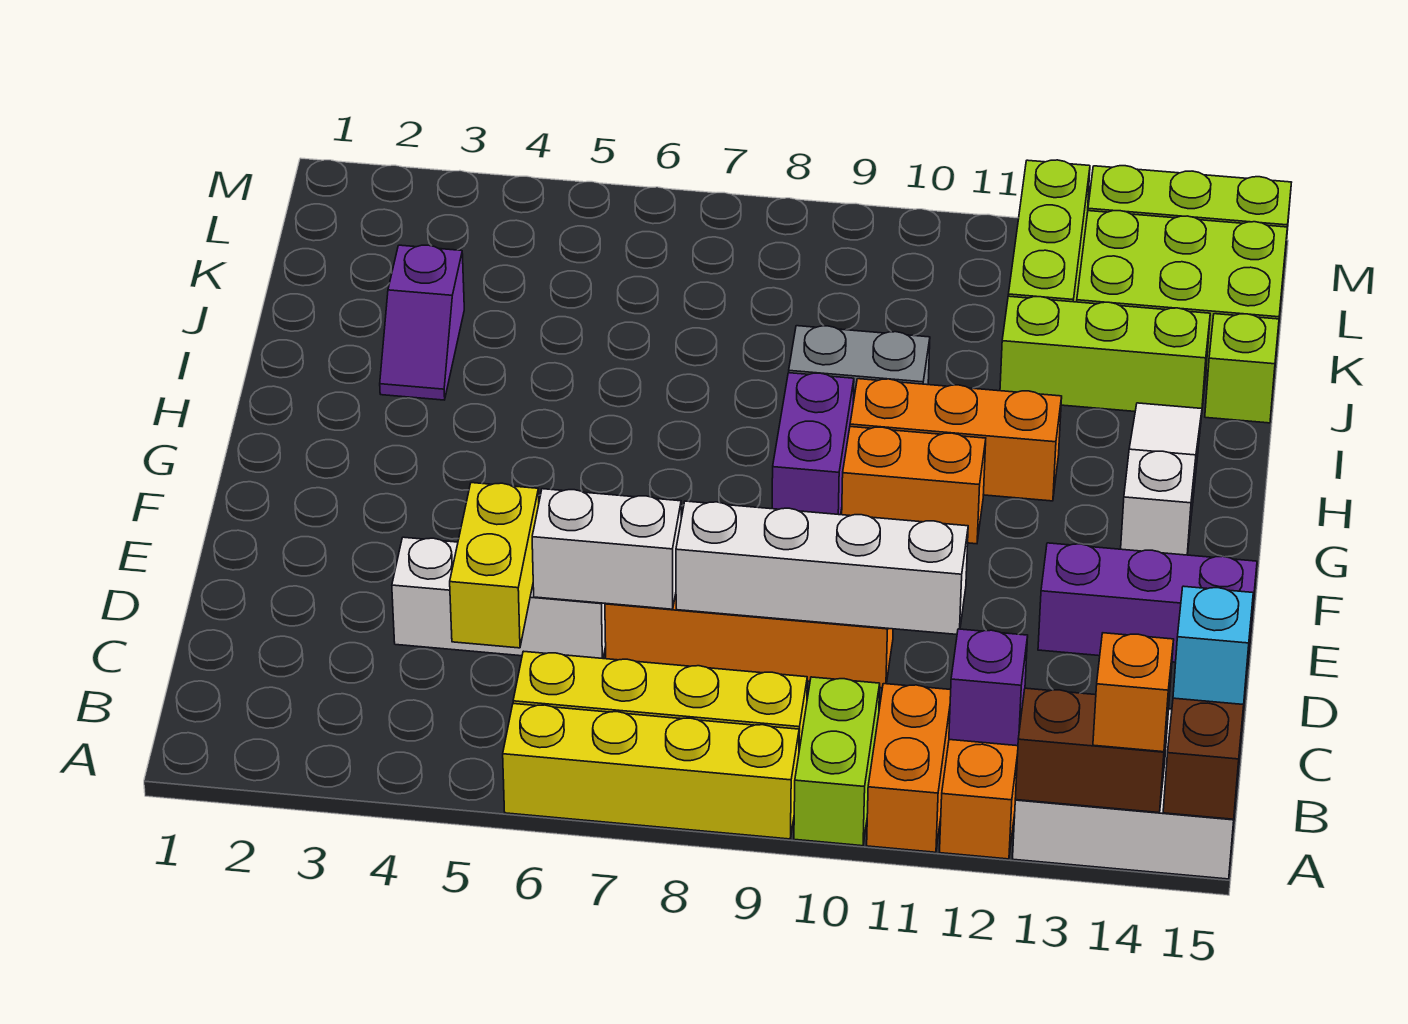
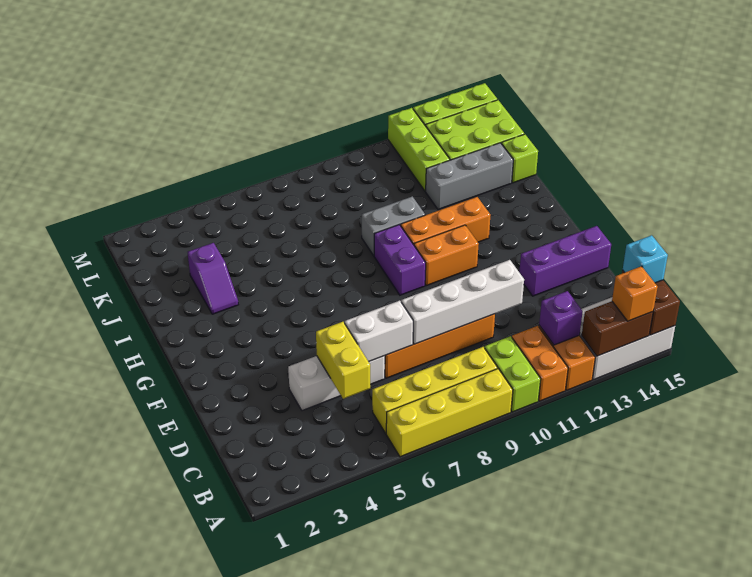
white 1x3 slope [1121,403,1202,555] -> none
lime 1x3 brick [1000,296,1210,411] -> grey 1x3 brick [426,143,513,210]

